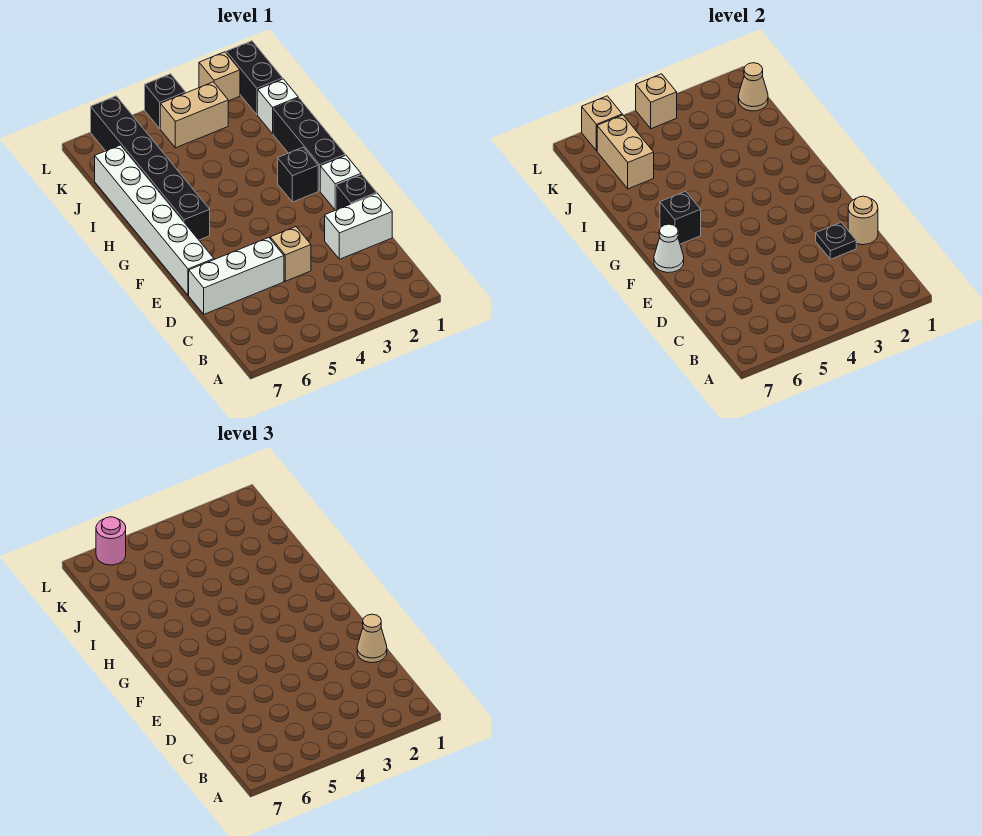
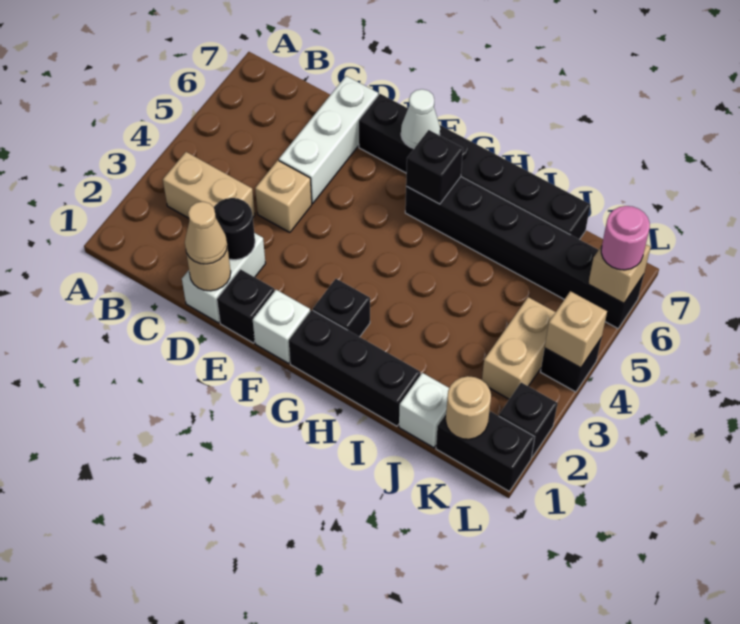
black 1x1 plate [816,222,856,259] -> black 1x1 round brick [214,198,255,260]
white 1x6 brick [95,145,214,295] -> black 1x6 brick [359,94,590,239]
tan 1x2 brick [597,115,654,189] -> tan 1x2 brick moved to [163,152,255,218]
tan 1x1 cone [738,63,768,111] -> tan 1x1 round brick [446,376,491,439]
tan 1x1 brick [199,52,240,101] -> black 1x1 brick [499,383,557,458]

